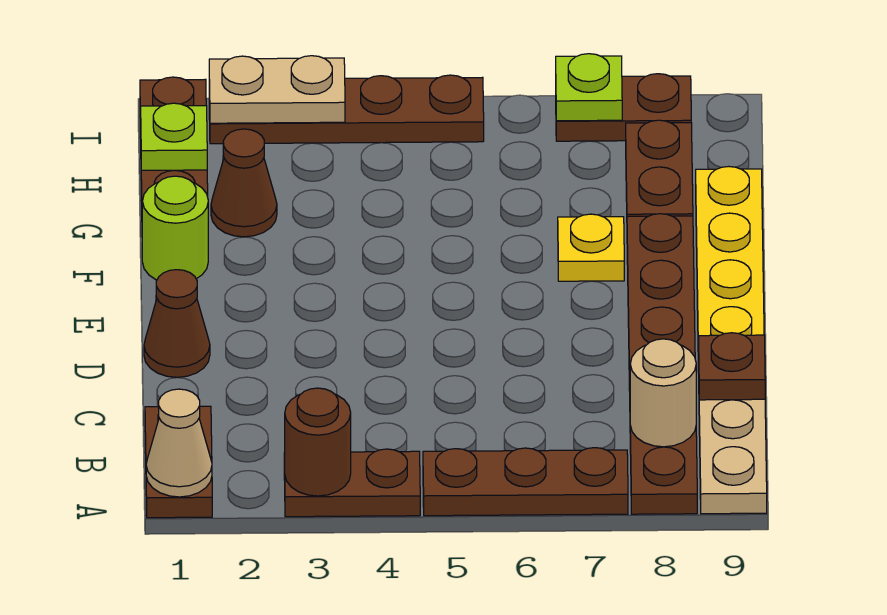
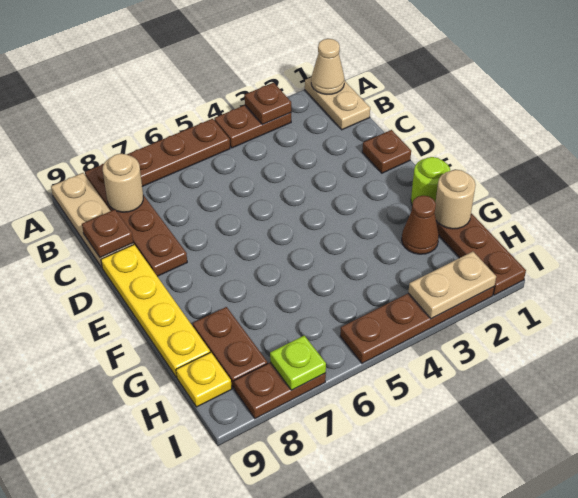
brown 1x2 plate [145,406,212,518] -> tan 1x2 plate [305,78,370,130]
brown 1x1 round brick [284,388,351,496] -> brown 1x1 plate [245,83,291,124]
brown 1x6 plate [627,214,697,514] -> brown 1x4 plate [85,164,187,276]
brown 1x1 cone [144,270,210,377] -> brown 1x1 plate [362,130,411,173]
yellow 1x1 plate [558,214,624,281] -> yellow 1x1 plate moved to [176,352,232,407]
none -> tan 1x1 round brick [435,170,476,229]
lime 1x1 plate [141,103,207,170] -> none

